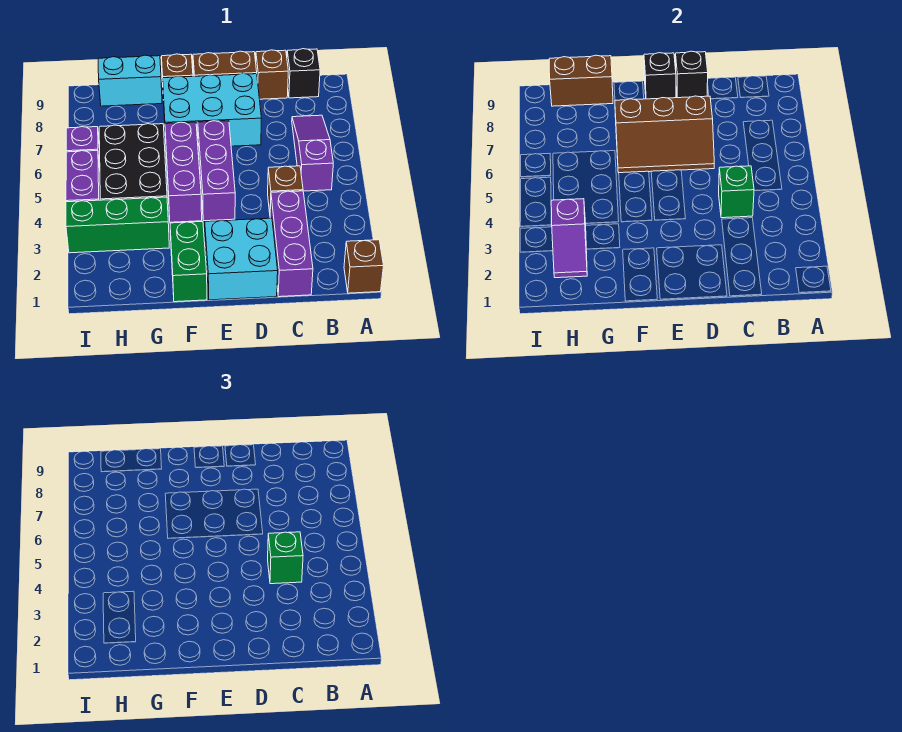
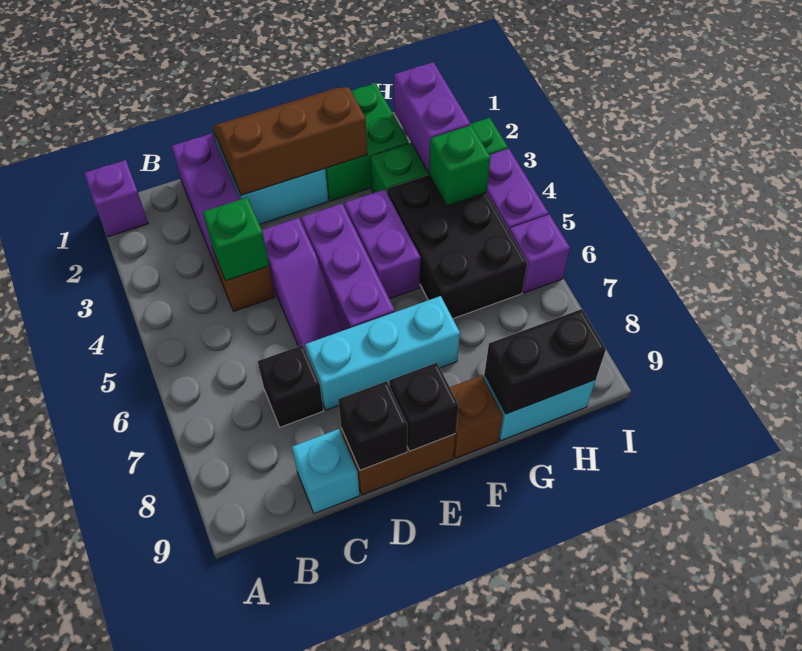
brown 1x1 brick [344,240,384,293] -> purple 1x1 brick [84,160,148,237]
purple 1x3 slope [292,115,333,191] -> purple 1x3 slope moved to [262,218,343,351]
black 1x1 brick [287,49,320,98] -> black 1x1 brick moved to [258,345,323,427]
green 1x1 brick [268,532,303,584] -> green 1x1 brick moved to [429,125,491,206]
brown 1x1 brick [256,50,288,99] -> cyan 1x1 brick [292,429,360,514]
brown 2x3 slope [615,96,714,173] -> brown 2x3 slope moved to [213,87,367,195]
cyan 2x3 brick [163,73,262,146] -> cyan 1x3 brick [305,296,460,410]
green 1x2 brick [170,221,207,302] -> green 2x2 brick [325,83,409,201]
purple 1x3 brick [165,122,202,222] -> purple 1x2 brick [345,190,421,299]
brown 1x2 brick [549,55,613,106] -> black 1x2 brick [485,309,606,414]
purple 1x2 slope [551,199,587,278] -> purple 1x2 brick [394,62,471,173]

